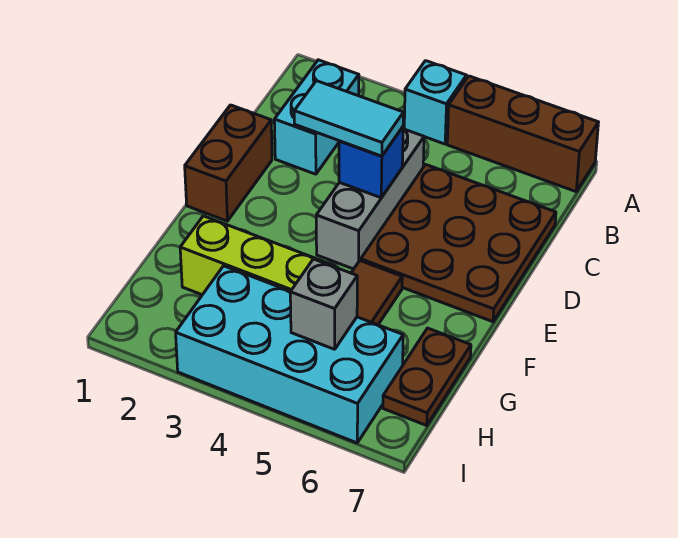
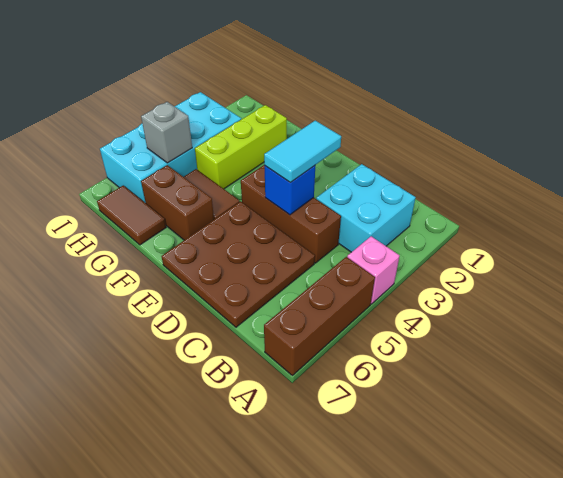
cyan 1x1 brick [404,61,467,144] -> pink 1x1 brick [347,236,400,304]
cyan 1x2 brick [274,60,359,174] -> cyan 2x2 brick [316,164,416,252]
grey 1x3 brick [316,129,424,269] -> brown 1x3 brick [241,165,341,263]
brown 1x2 brick [185,105,272,221] -> brown 1x2 brick moved to [141,165,214,240]
brown 1x2 plate [383,328,471,426] -> brown 1x2 tile [97,185,166,245]

